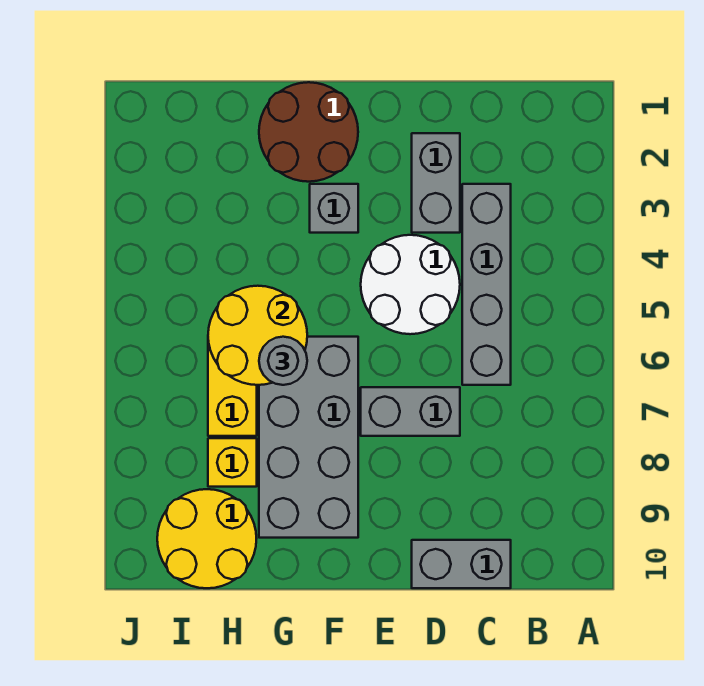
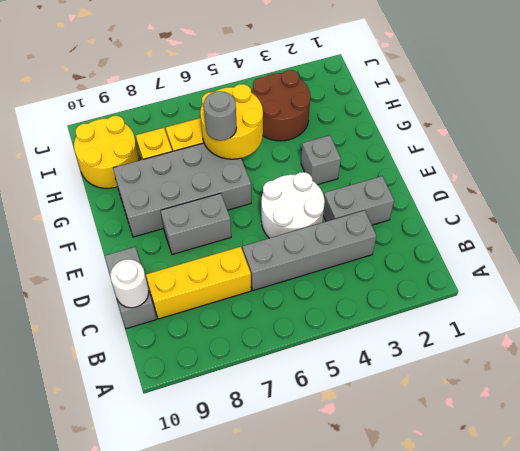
none -> yellow 1x3 brick [146,247,251,319]
none -> white 1x1 round brick [110,259,149,308]
grey 1x2 brick [361,387,460,436] -> grey 1x2 brick turned to [160,193,231,255]
brown 2x2 round brick [259,82,358,182] -> brown 2x2 round brick moved to [252,70,310,141]

